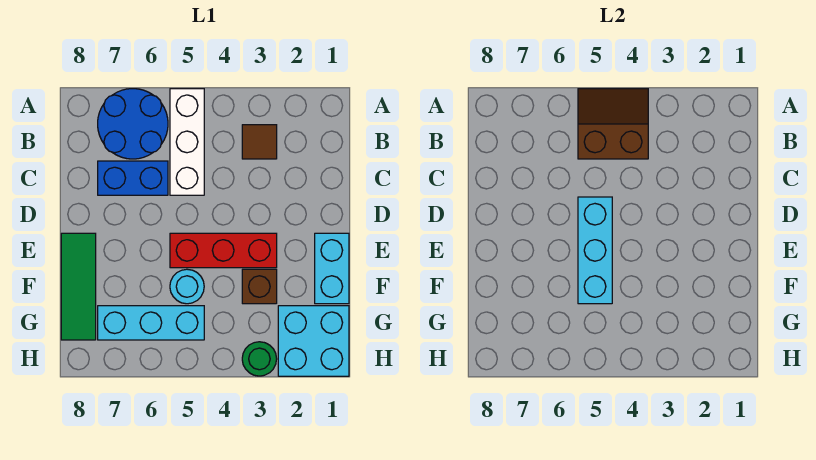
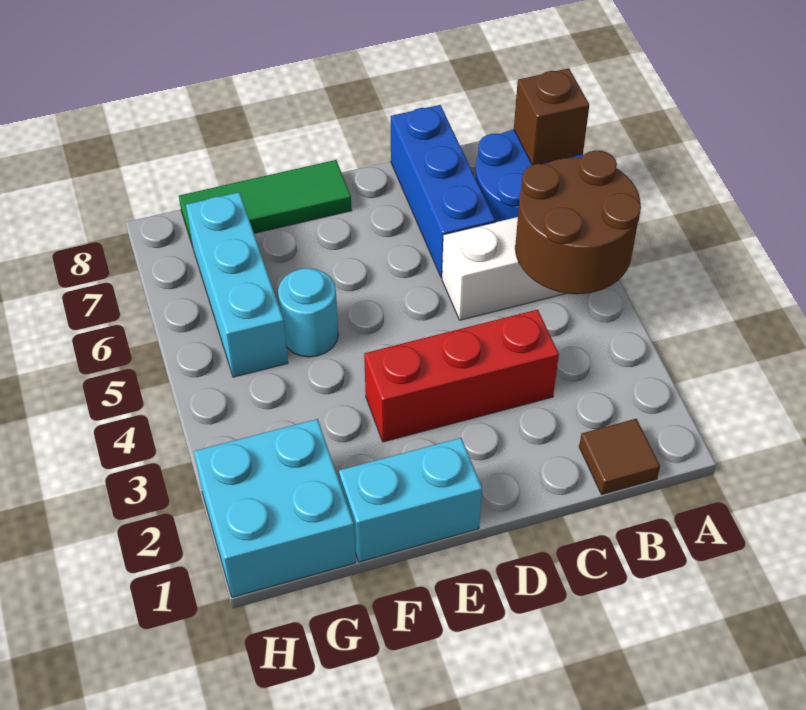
brown 2x2 slope [578,89,648,159] -> brown 2x2 round brick [515,150,641,294]
brown 1x1 tile [242,125,277,159] -> brown 1x1 tile moved to [579,419,660,494]
blue 1x2 brick [98,161,168,195] -> blue 1x3 brick [391,105,495,278]
cyan 1x3 brick [578,197,612,304] -> none
red 1x3 brick [170,233,277,268] -> red 1x3 brick turned to [364,310,559,442]
brown 1x1 brick [242,269,277,304] -> brown 1x1 brick moved to [514,68,589,165]
green 1x1 round brick [242,342,277,376] -> none

